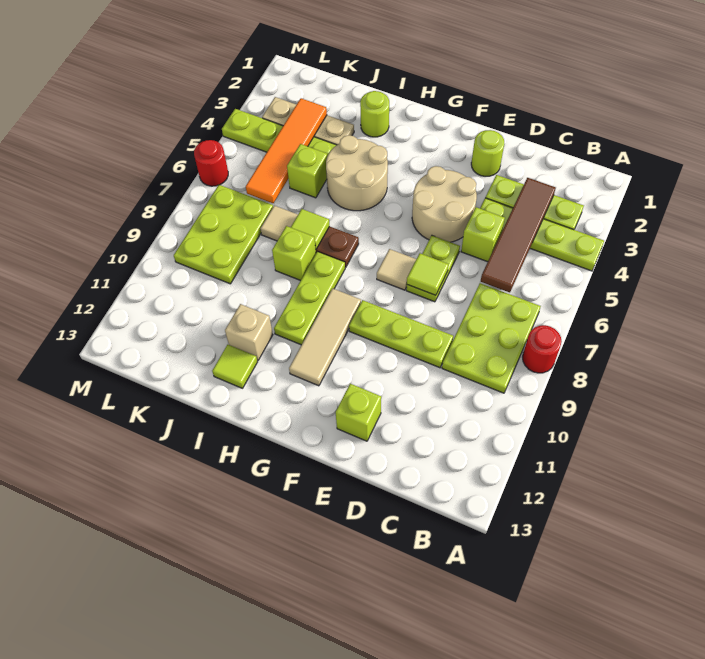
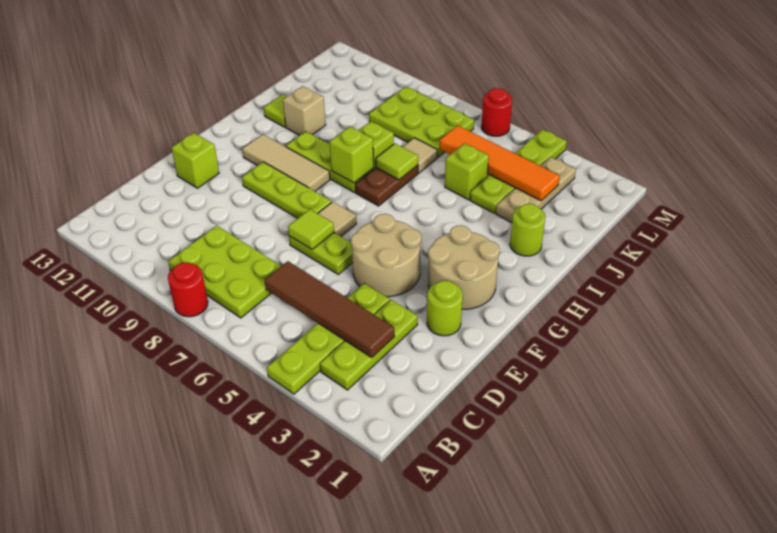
lime 1x1 brick [461,207,505,262] -> lime 1x1 brick moved to [329,127,374,183]
lime 1x3 plate [349,300,453,368] -> lime 1x3 plate turned to [242,162,332,218]
tan 2x2 round brick [326,135,388,211] -> tan 2x2 round brick moved to [428,225,500,309]

